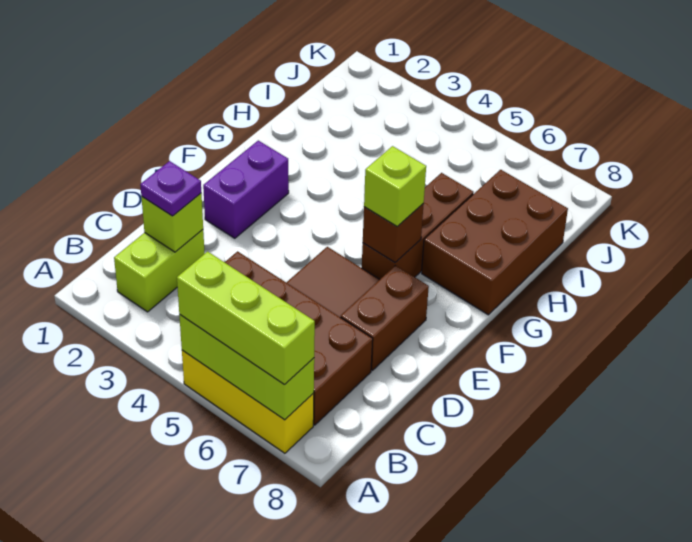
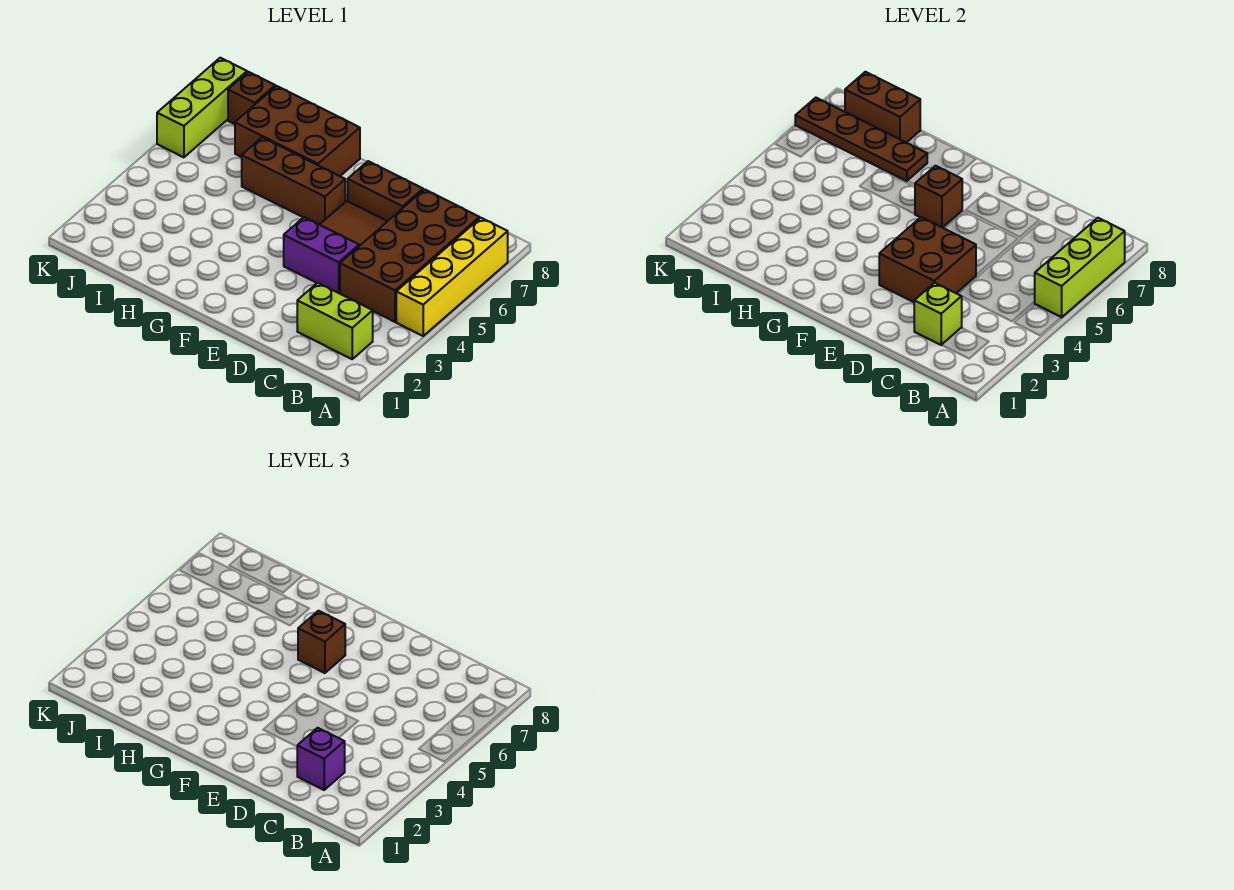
yellow 1x3 brick [182,350,314,453] -> yellow 1x4 brick [396,218,508,336]
lime 1x3 brick [177,252,315,384] -> lime 1x3 brick moved to [157,58,247,157]
purple 1x1 plate [140,161,201,216] -> purple 1x1 brick [297,728,345,790]
none -> brown 2x2 brick [879,217,976,302]
purple 1x2 brick [203,141,289,238] -> purple 1x2 brick moved to [284,217,359,293]
lime 1x1 brick [364,146,426,227] -> brown 1x1 brick [298,611,345,673]
none -> brown 1x4 plate [795,98,927,181]
none -> brown 1x2 brick [845,72,920,143]
none -> brown 1x1 brick [228,72,275,124]

